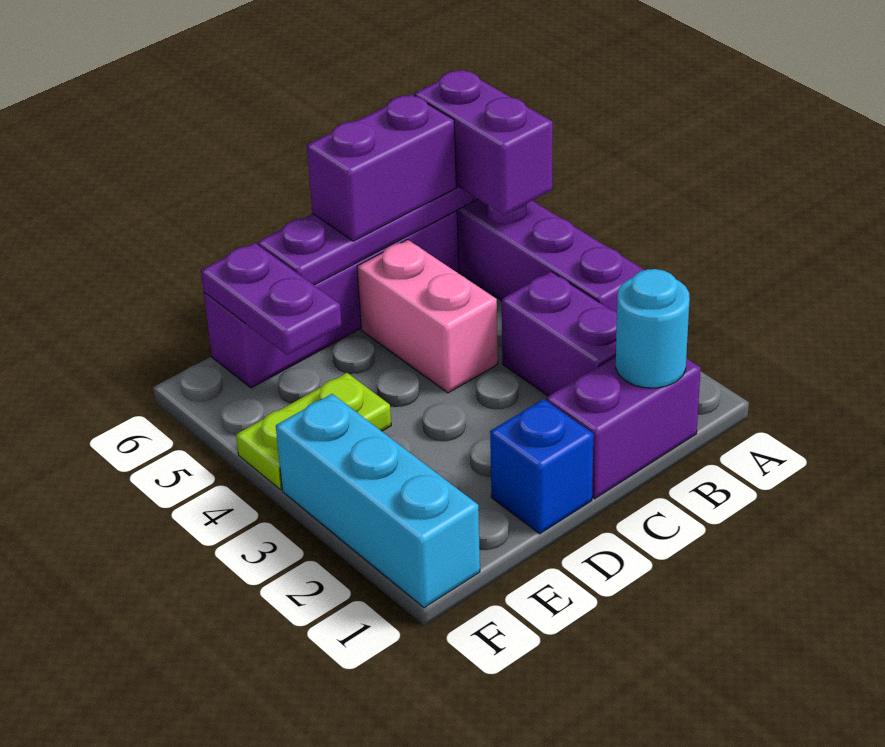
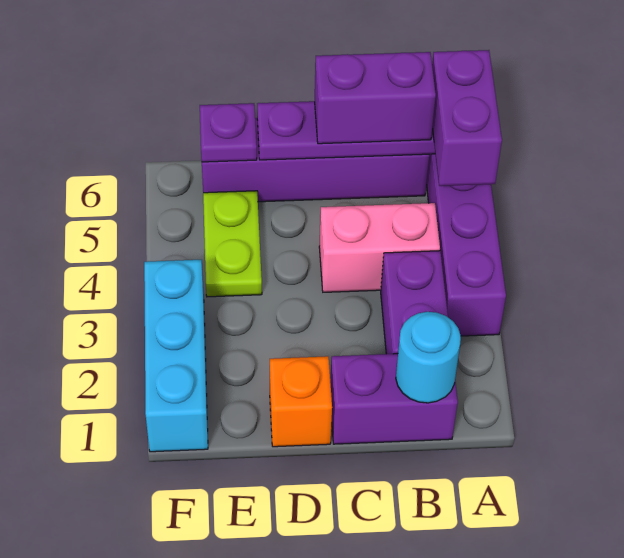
pink 1x2 brick [357,240,498,393] -> pink 1x2 brick turned to [319,203,440,292]
blue 1x1 brick [490,399,593,534] -> orange 1x1 brick [270,356,332,447]
lime 1x2 plate [236,373,391,490] -> lime 1x2 plate turned to [203,191,262,297]
purple 1x2 plate [201,243,342,355] -> purple 1x1 plate [200,103,257,162]

